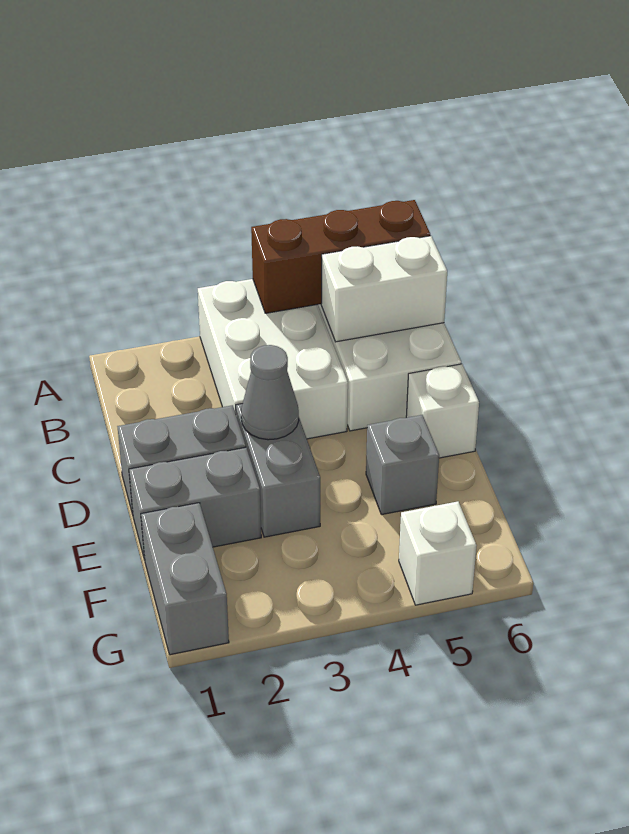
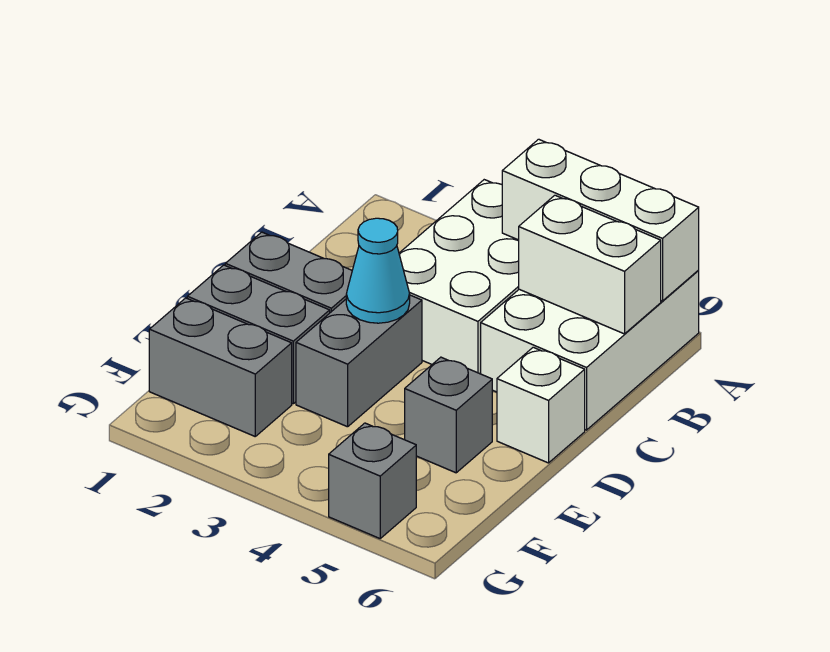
brown 1x3 brick [251,200,430,313] -> white 1x3 brick [502,139,699,301]
grey 1x1 cone [241,345,299,440] -> cyan 1x1 cone [346,218,410,323]
grey 1x2 brick [141,503,229,655] -> grey 1x2 brick turned to [149,298,292,436]
white 1x1 brick [399,501,477,605] -> grey 1x1 brick [329,423,416,538]

